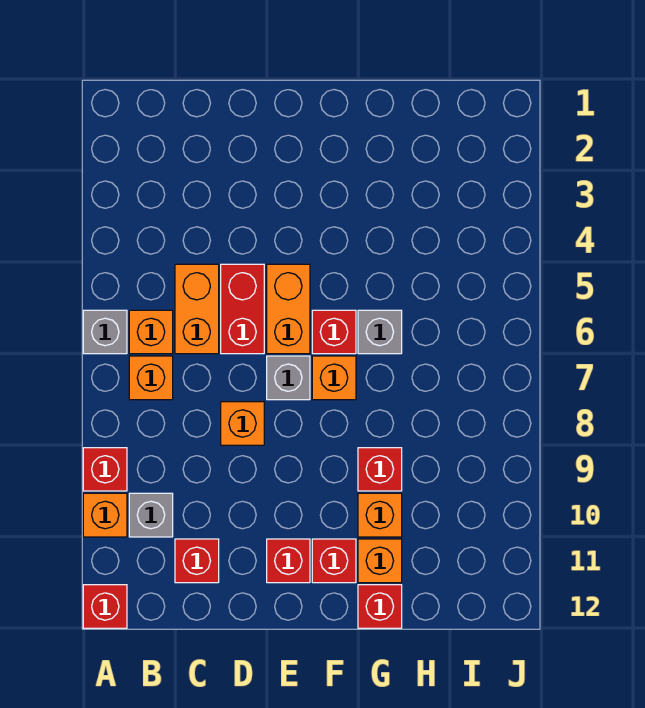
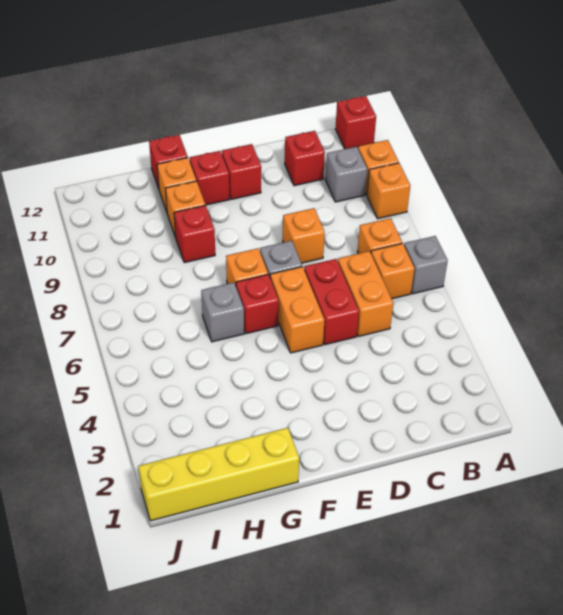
red 1x1 brick [83,448,127,491] -> orange 1x1 brick [367,163,410,219]
none -> yellow 1x4 brick [138,428,299,521]

